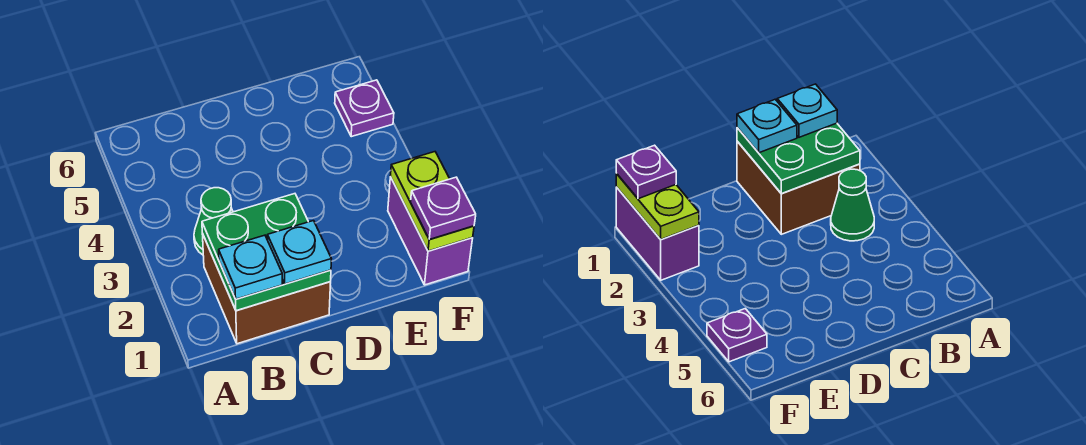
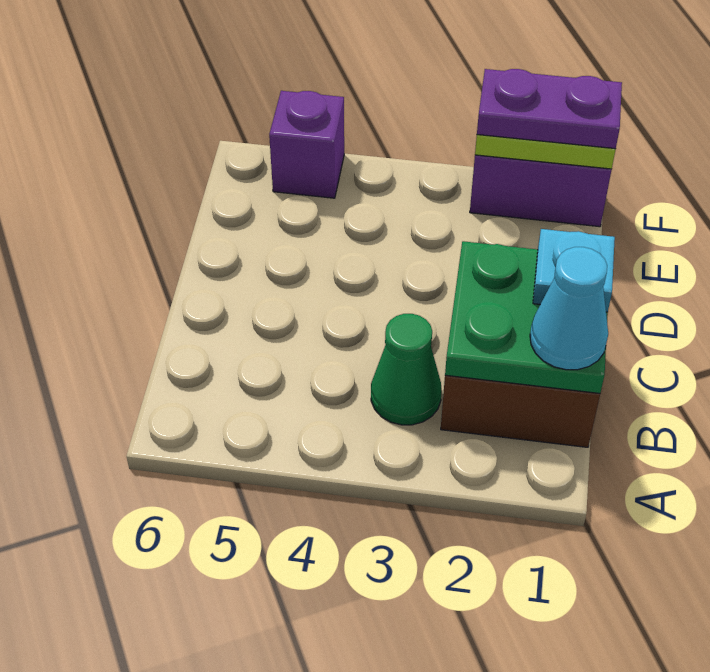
cyan 1x1 plate [219,235,282,299] -> cyan 1x1 cone [530,247,608,370]
purple 1x1 plate [411,177,476,240] -> purple 1x2 plate [477,69,622,149]
purple 1x1 plate [335,80,394,137] -> purple 1x1 brick [269,91,344,198]

